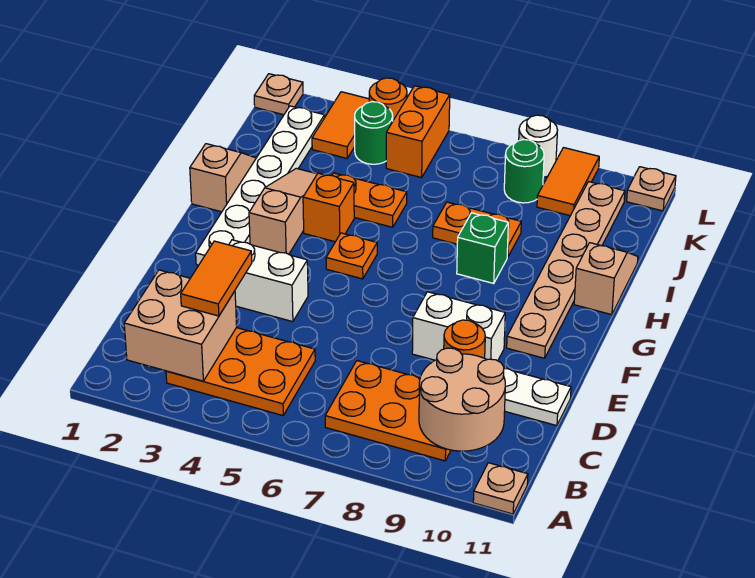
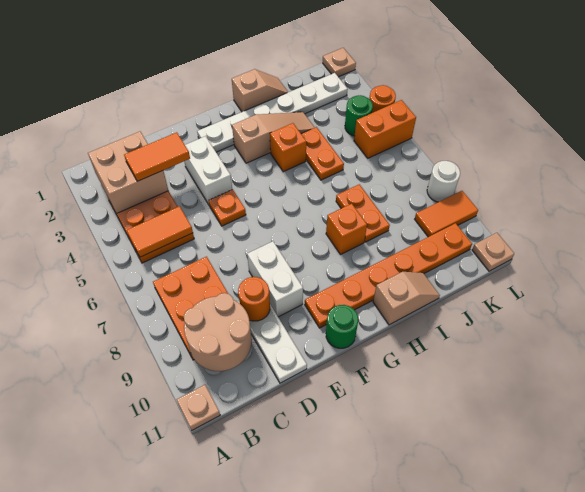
tan 1x6 plate [507,182,625,358] -> orange 1x6 plate [305,223,472,328]
orange 1x1 plate [326,233,377,279] -> orange 1x1 plate moved to [209,189,246,226]
green 1x1 brick [457,213,508,283] -> orange 1x1 brick [326,204,367,255]
orange 1x2 tile [312,92,369,158] -> orange 1x2 tile moved to [127,206,193,257]
green 1x1 round brick [504,140,544,203] -> green 1x1 round brick moved to [326,305,358,348]

